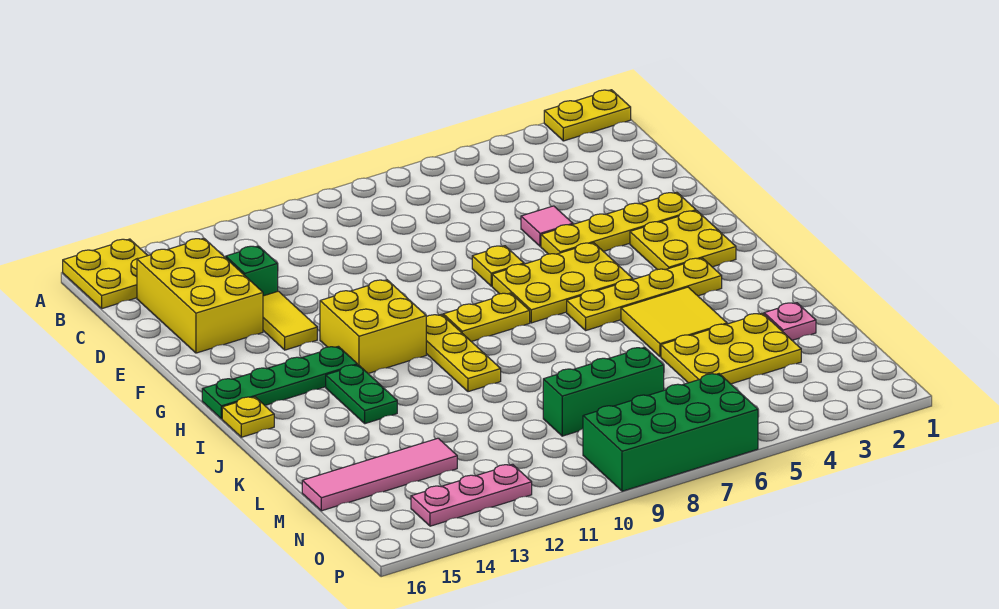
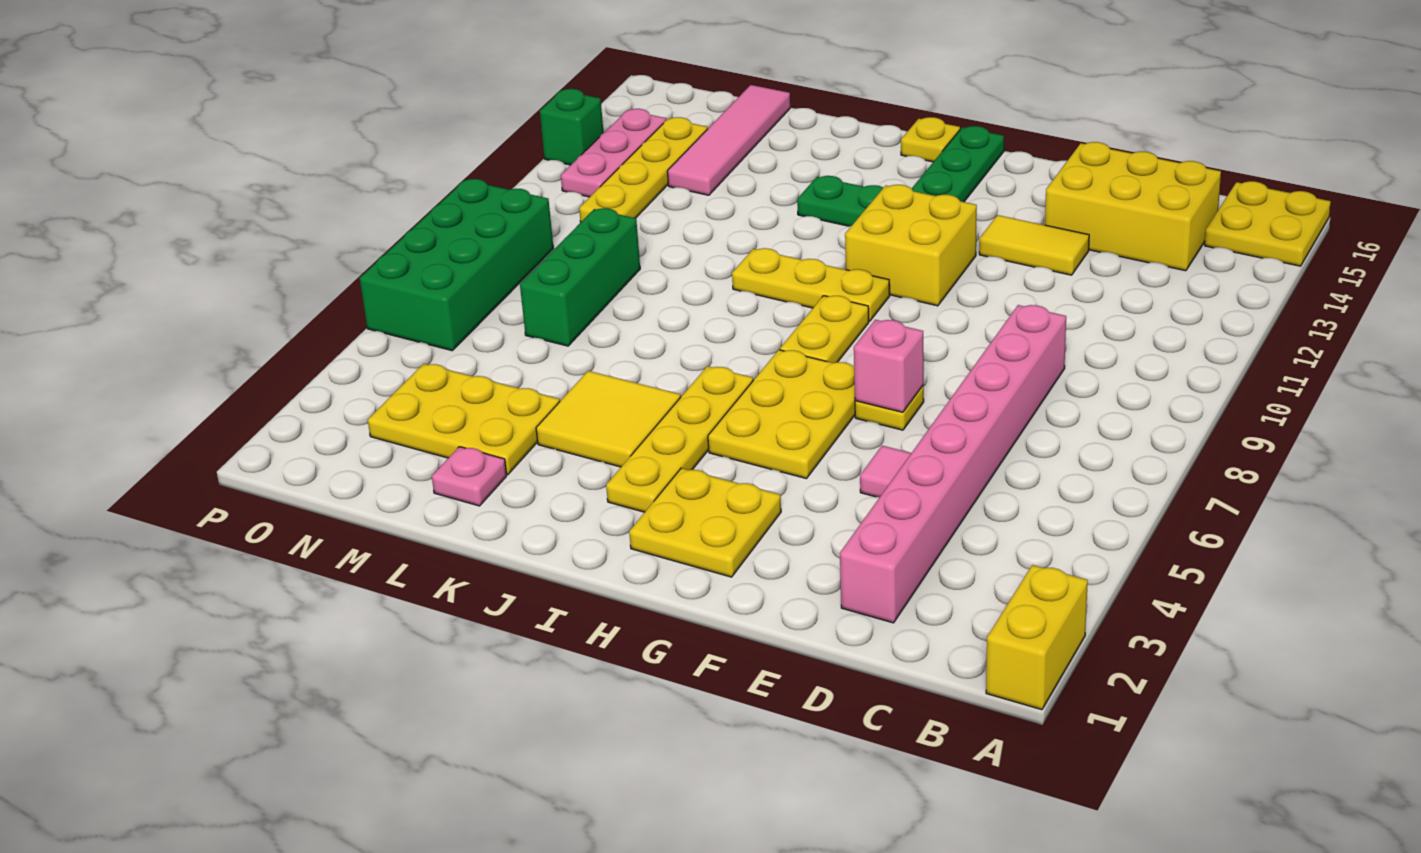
yellow 1x2 plate [544,90,631,141] -> yellow 1x2 brick [986,565,1088,710]
none -> pink 1x8 brick [840,305,1066,623]
green 1x1 brick [226,246,278,296] -> green 1x1 brick moved to [540,89,604,165]
yellow 1x4 plate [541,192,696,254] -> yellow 1x4 plate moved to [579,117,708,222]
none -> pink 1x1 brick [854,320,924,412]
yellow 2x3 plate [661,313,801,384] -> yellow 2x3 plate turned to [368,364,560,474]

